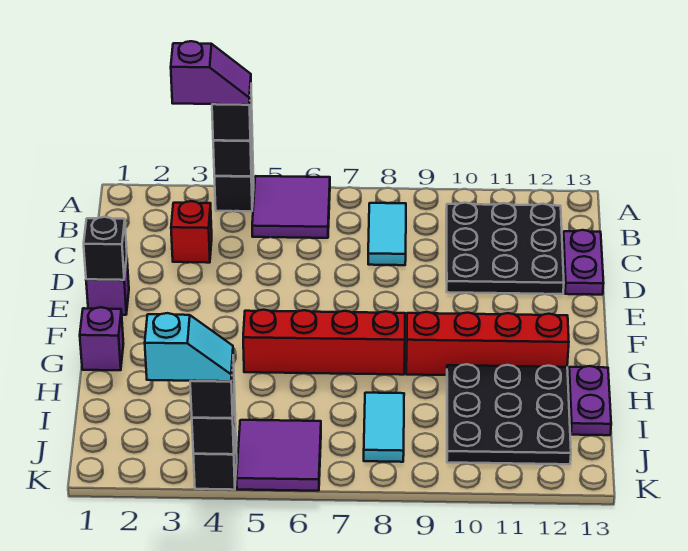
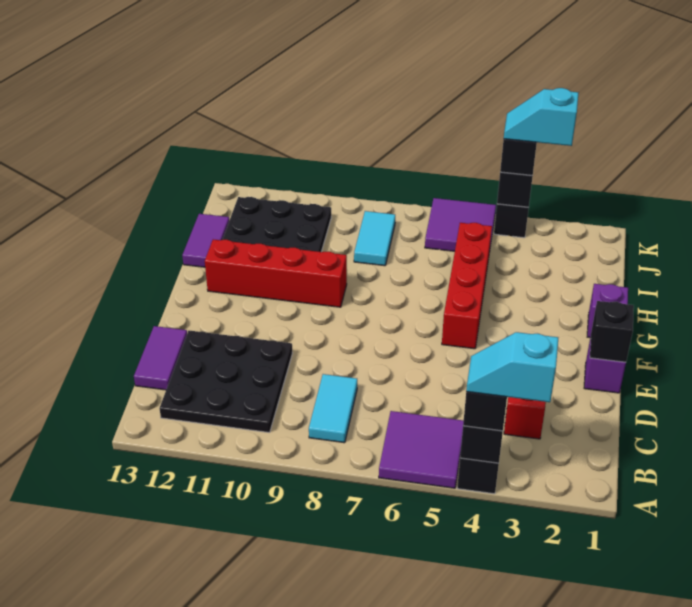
purple 1x2 slope [171,41,251,105] -> cyan 1x2 slope [466,332,558,402]
purple 1x2 plate [563,230,604,295] -> purple 1x2 tile [134,326,187,390]
red 1x4 brick [243,310,405,375] -> red 1x4 brick turned to [442,223,492,349]
purple 1x2 plate [569,366,611,435] -> purple 1x2 tile [182,214,229,267]

